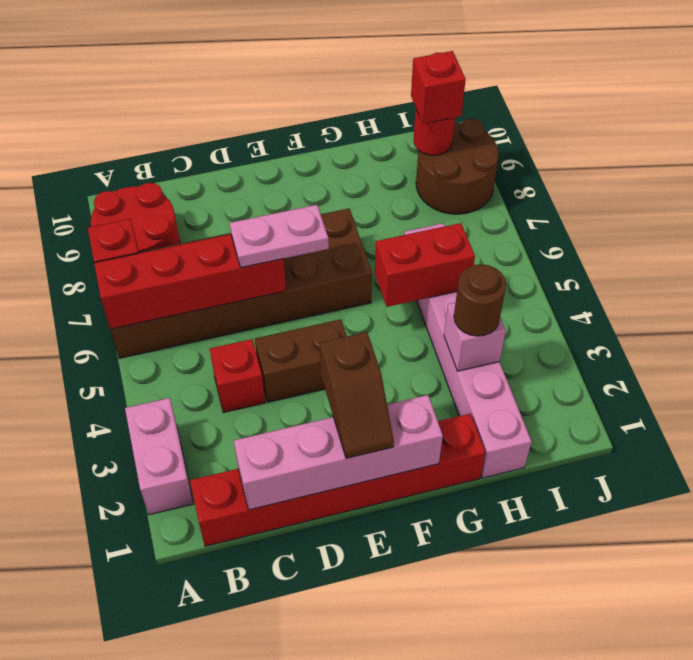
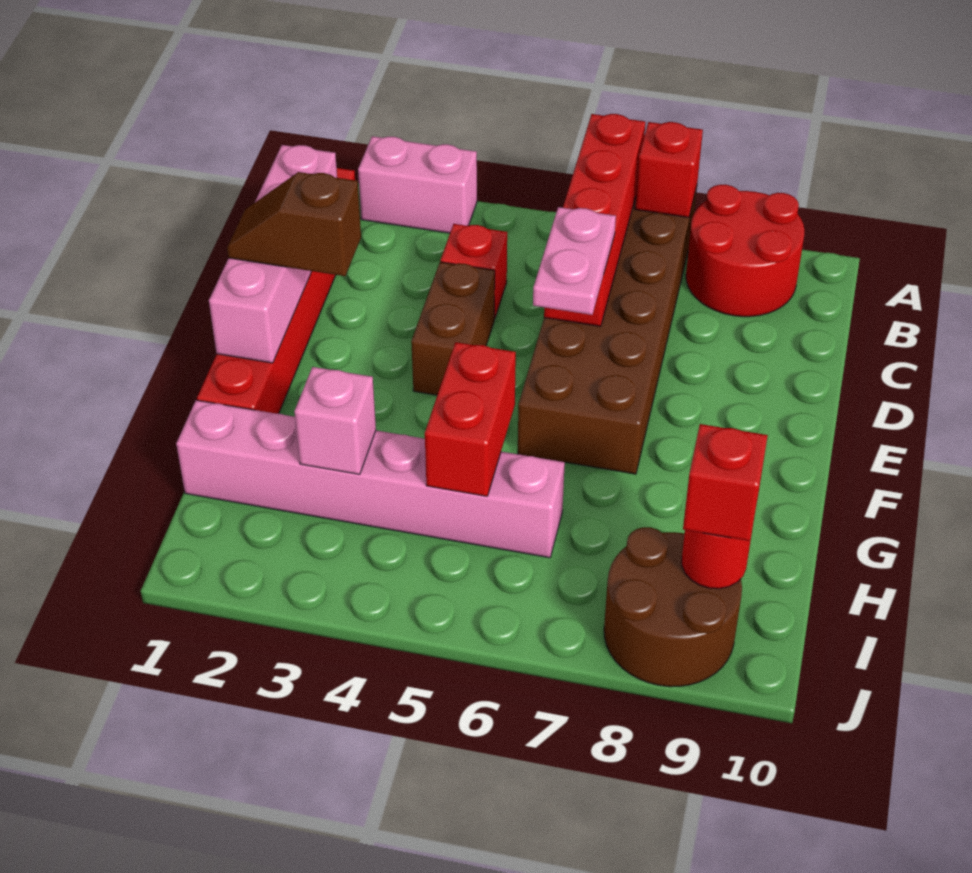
brown 1x1 round brick [454,264,506,336] -> none

